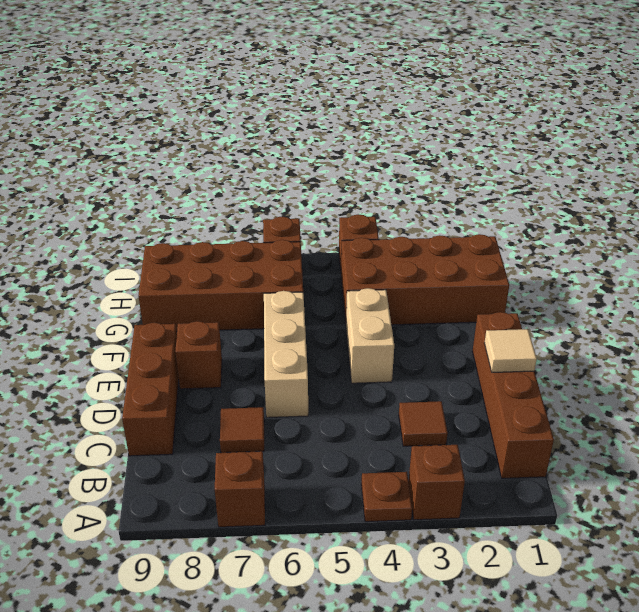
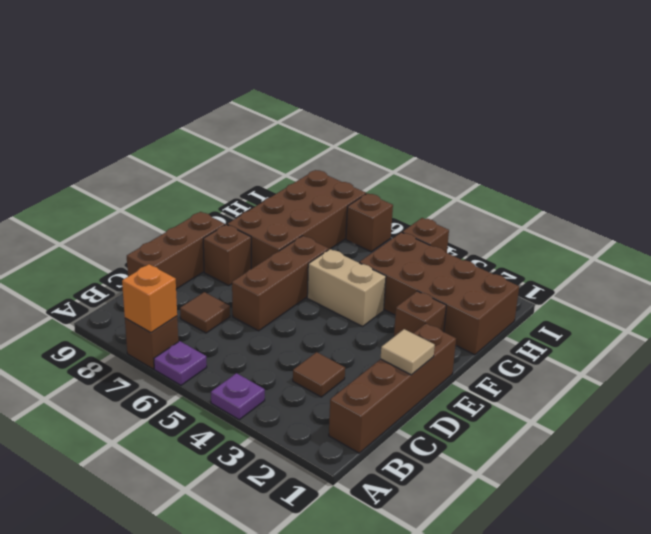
brown 1x1 brick [409,445,465,520] -> brown 1x1 brick moved to [394,291,446,336]
brown 1x1 plate [361,472,412,522] -> purple 1x1 plate [211,373,265,420]
none -> purple 1x1 plate [154,341,207,385]
none -> orange 1x1 brick [122,264,177,333]
tan 1x3 brick [264,291,308,418] -> brown 1x3 brick [232,236,329,331]
tan 1x2 brick [346,288,394,383] -> tan 1x2 brick turned to [307,249,386,326]
brown 2x4 brick [138,240,303,330] -> brown 2x4 brick turned to [227,170,366,269]

